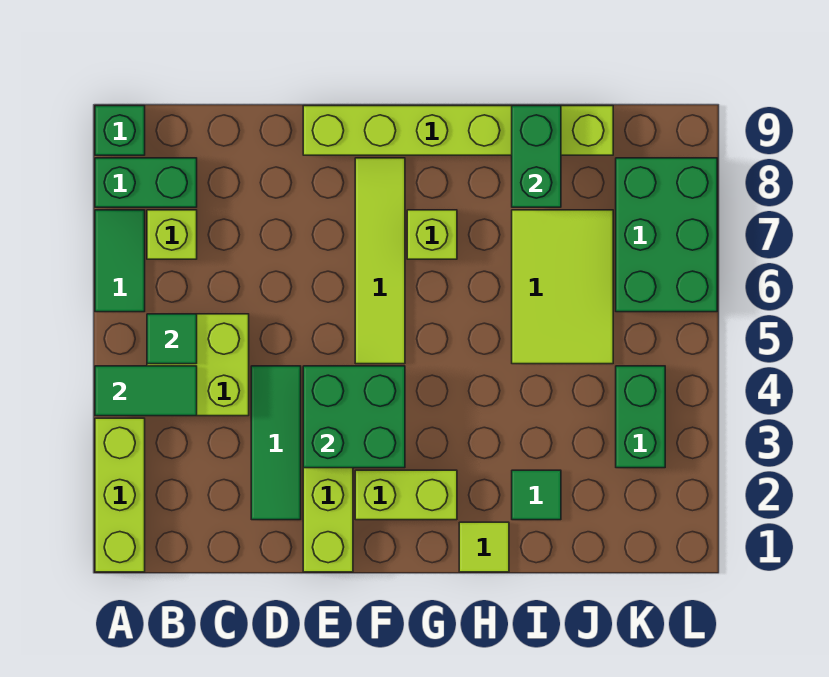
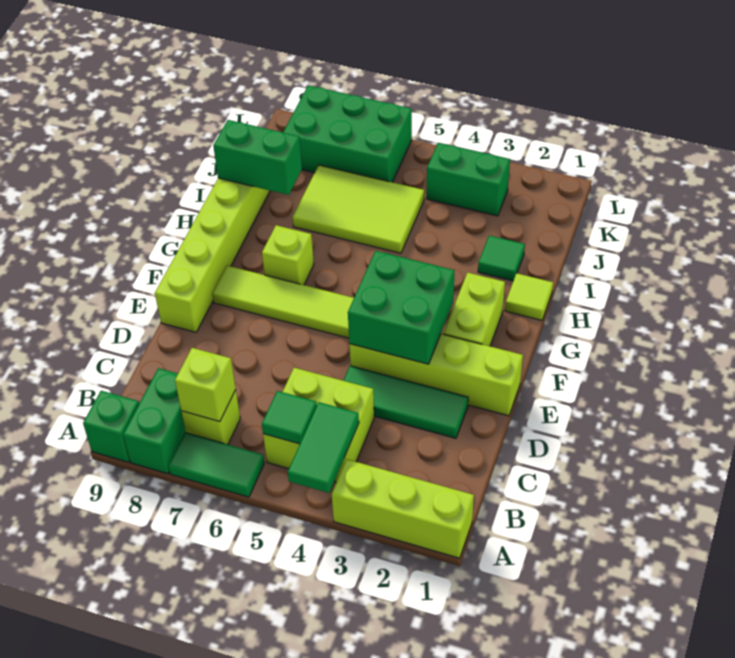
none -> lime 1x1 brick [175,348,236,422]

